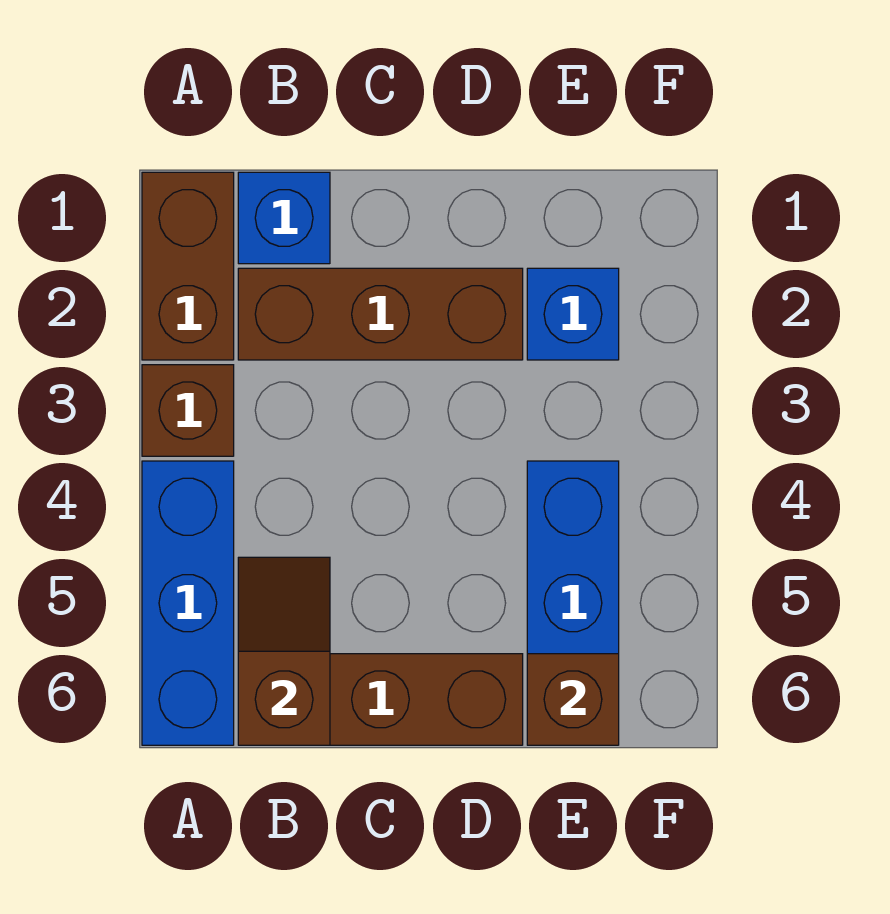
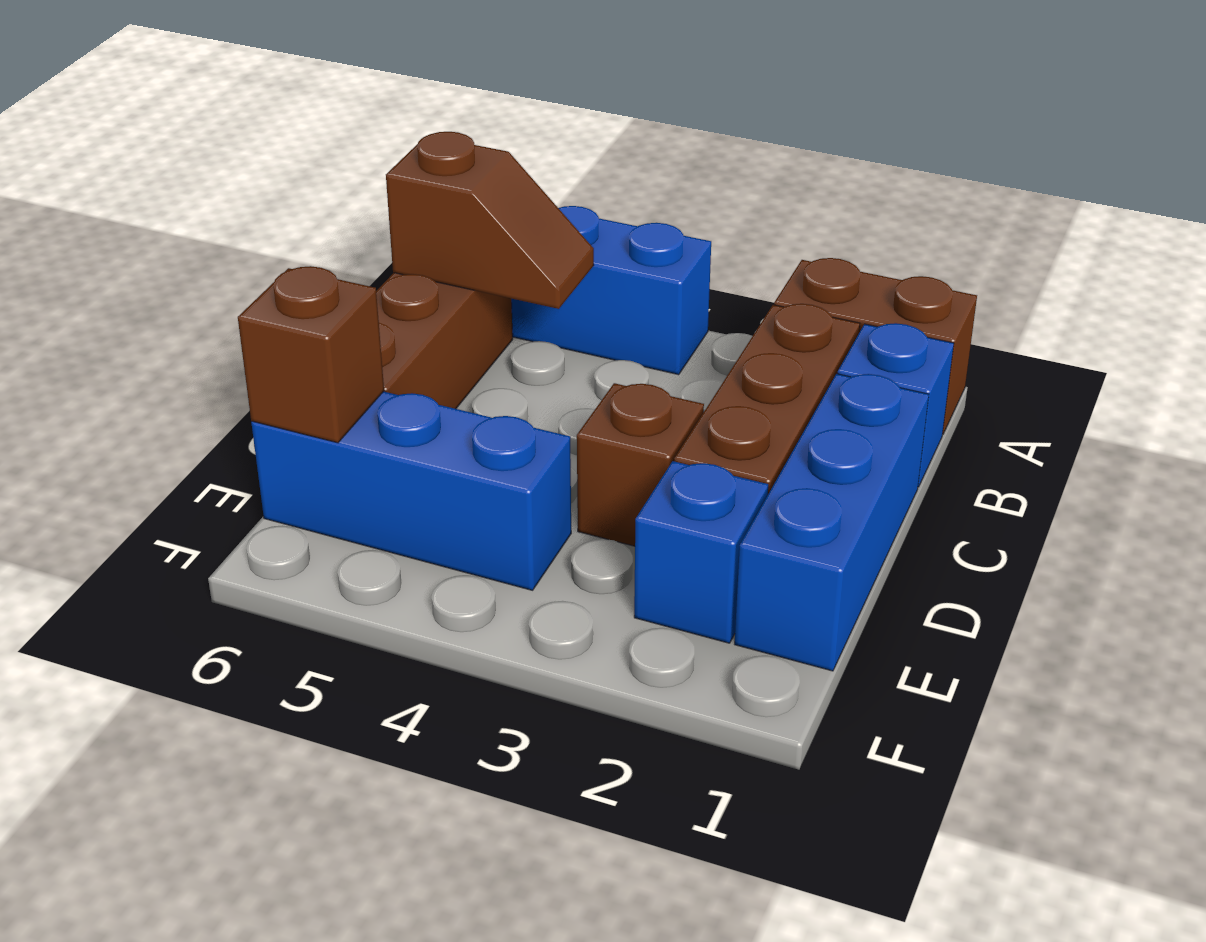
brown 1x1 brick [142,365,234,456] -> brown 1x1 brick moved to [577,383,704,546]
none -> blue 1x3 brick [735,374,929,671]

